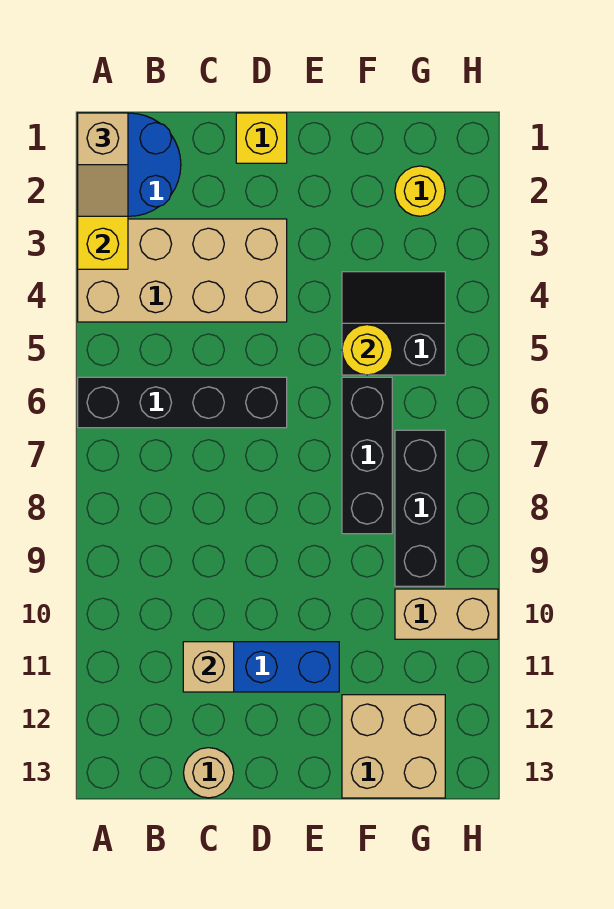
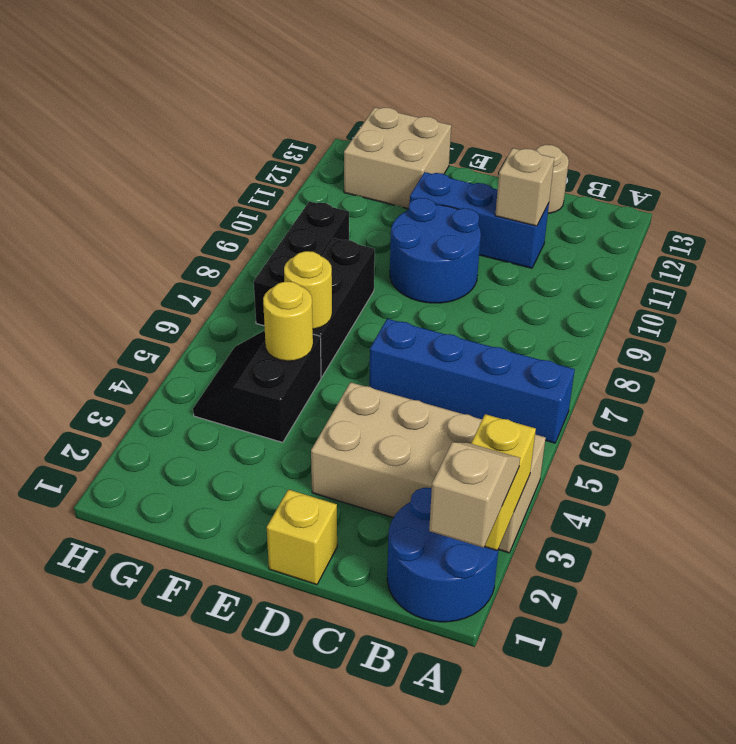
black 1x4 brick [78,377,287,428] -> blue 1x4 brick [369,319,575,443]
none -> blue 2x2 round brick [390,198,481,303]
black 2x2 slope [342,272,445,375] -> black 2x2 slope turned to [193,330,321,442]
yellow 1x1 round brick [395,166,445,216] -> yellow 1x1 round brick moved to [284,251,332,329]
tan 1x2 brick [395,589,498,639] -> none

